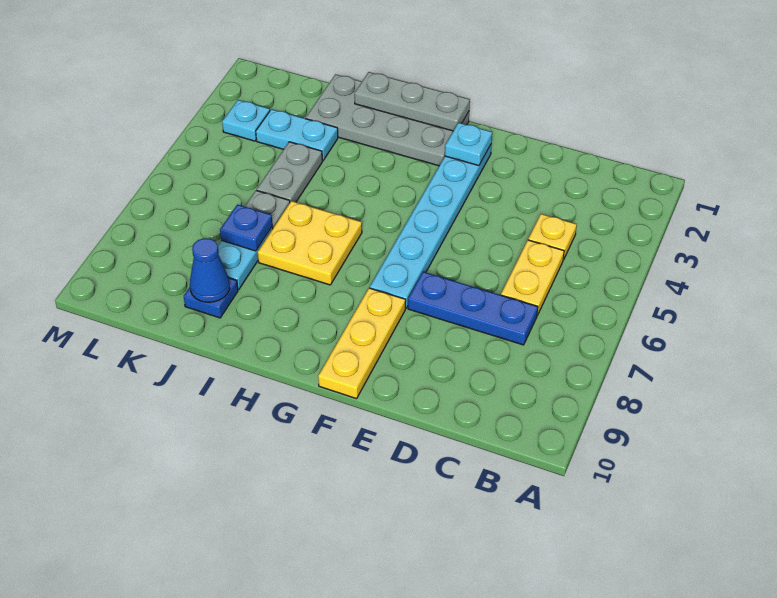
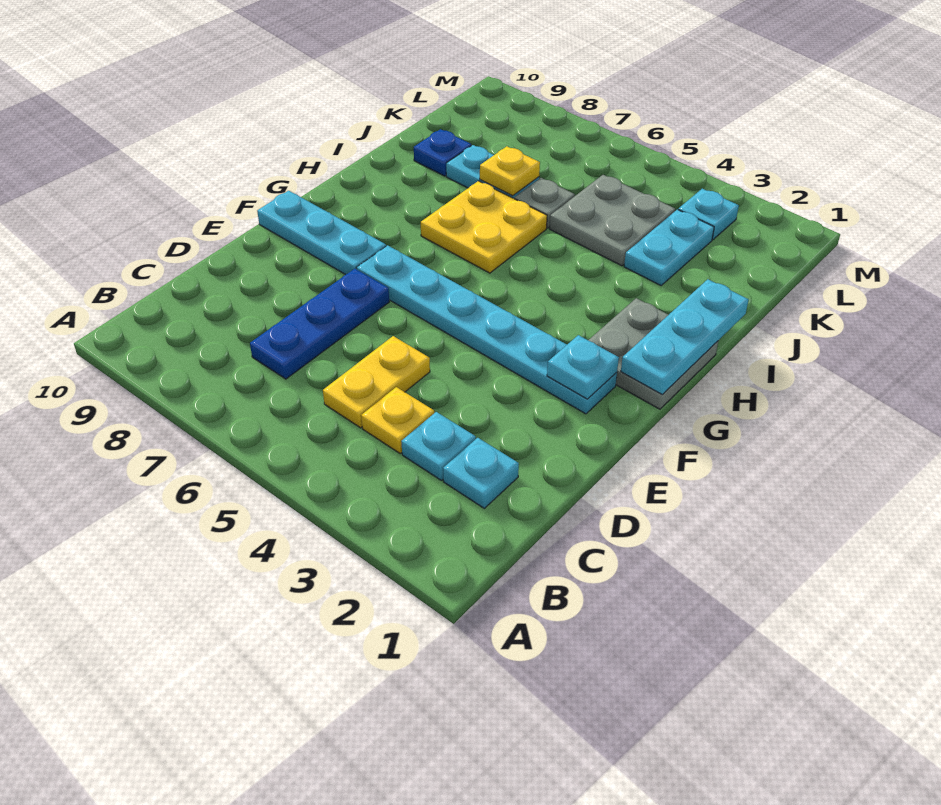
none -> cyan 1x1 plate [443,438,519,508]
none -> cyan 1x1 plate [401,412,476,480]
yellow 1x2 plate [501,240,564,315] -> yellow 1x2 plate turned to [323,336,430,428]
yellow 1x3 plate [318,288,406,399] -> cyan 1x3 plate [257,191,386,275]
grey 2x4 plate [306,74,469,166] -> grey 2x2 plate [588,298,718,409]
grey 1x3 plate [355,72,470,131] -> cyan 1x3 plate [621,279,749,395]
grey 1x2 plate [257,142,322,202] -> grey 2x2 plate [550,175,675,266]
blue 1x1 plate [220,204,272,251] -> yellow 1x1 plate [480,146,540,196]
blue 1x1 cone [190,238,230,302] -> none

